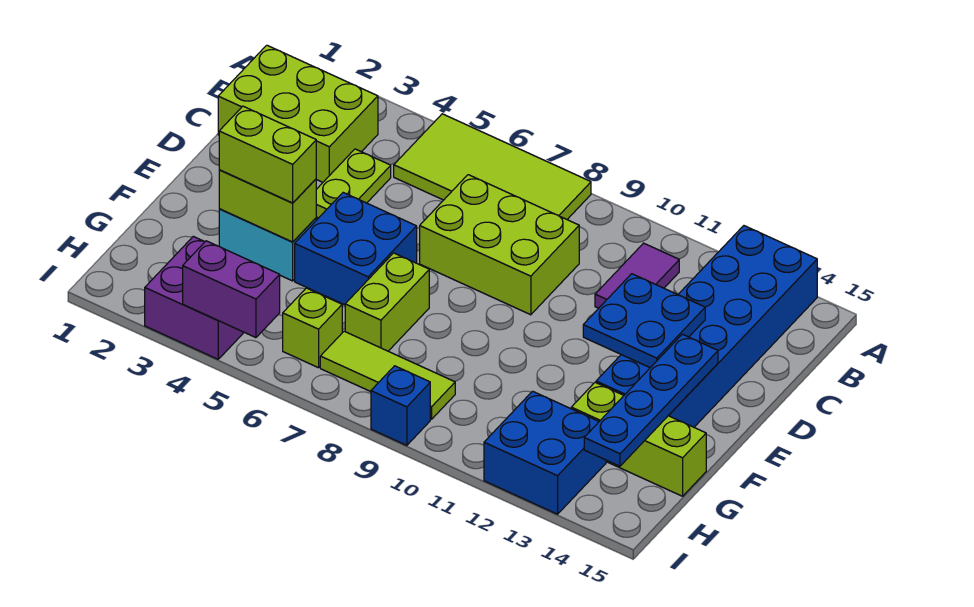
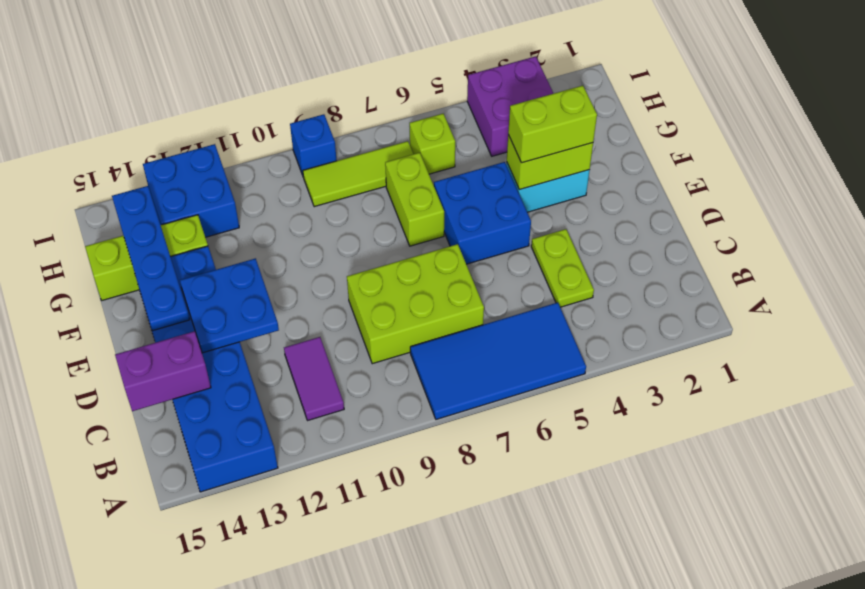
lime 2x4 tile [394,114,591,219] -> blue 2x4 tile [410,303,586,419]
lime 2x3 brick [218,45,378,182] -> none
purple 1x2 brick [183,241,280,338] -> purple 1x2 brick moved to [115,331,211,411]

